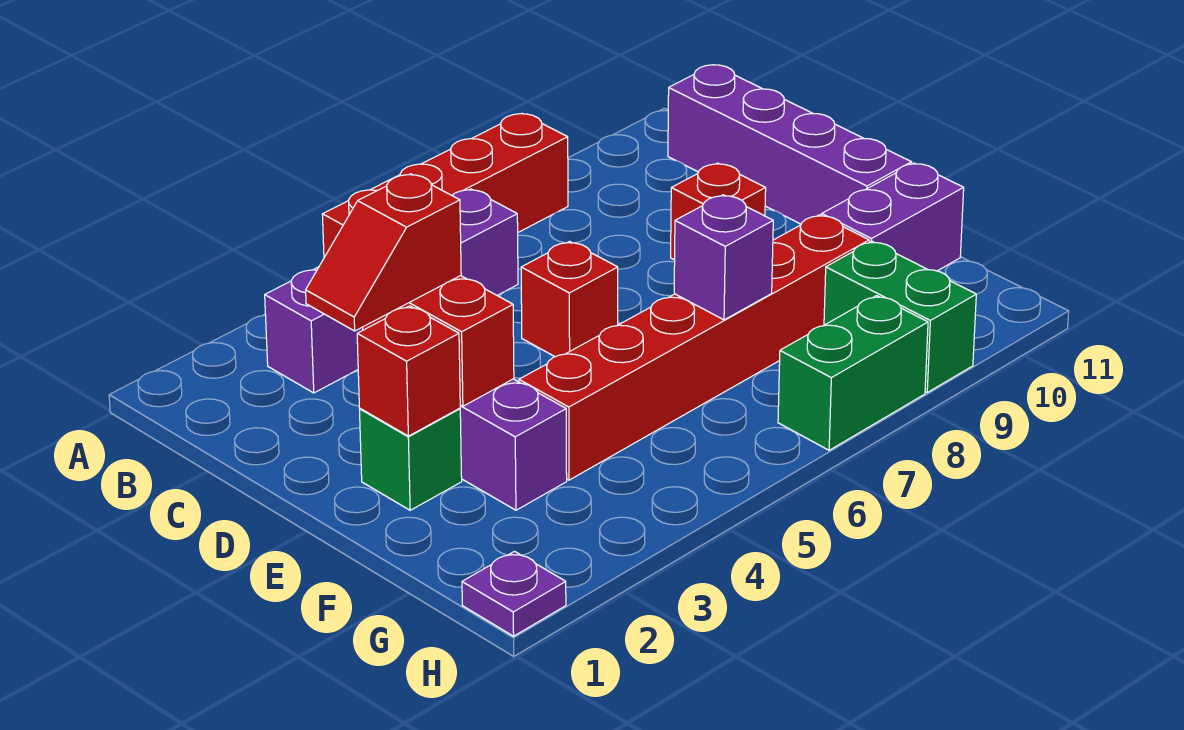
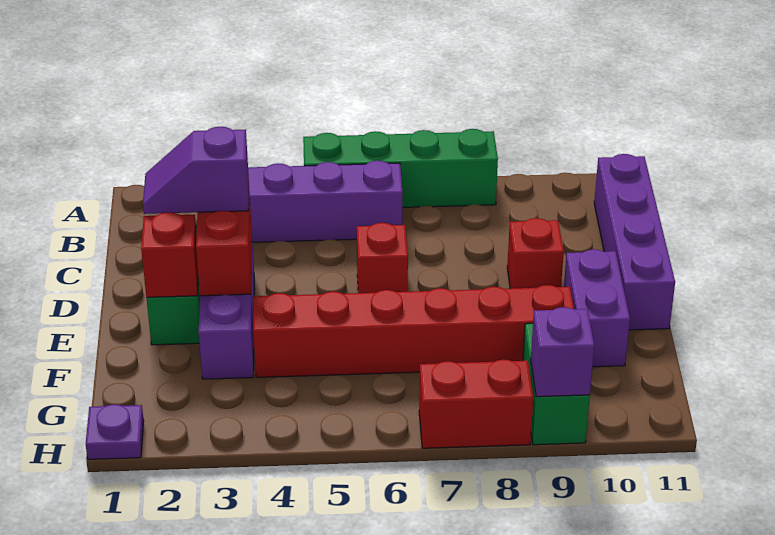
red 1x4 brick [322,114,568,257] -> green 1x4 brick [303,129,498,207]
red 1x2 slope [306,174,461,331] -> purple 1x2 slope [143,127,249,214]
purple 1x1 brick [674,195,773,320] -> purple 1x1 brick moved to [531,307,594,397]
purple 1x2 brick [822,163,964,271] -> purple 1x2 brick turned to [564,249,630,367]
green 1x2 brick [778,296,928,450] -> red 1x2 brick [419,359,533,448]

